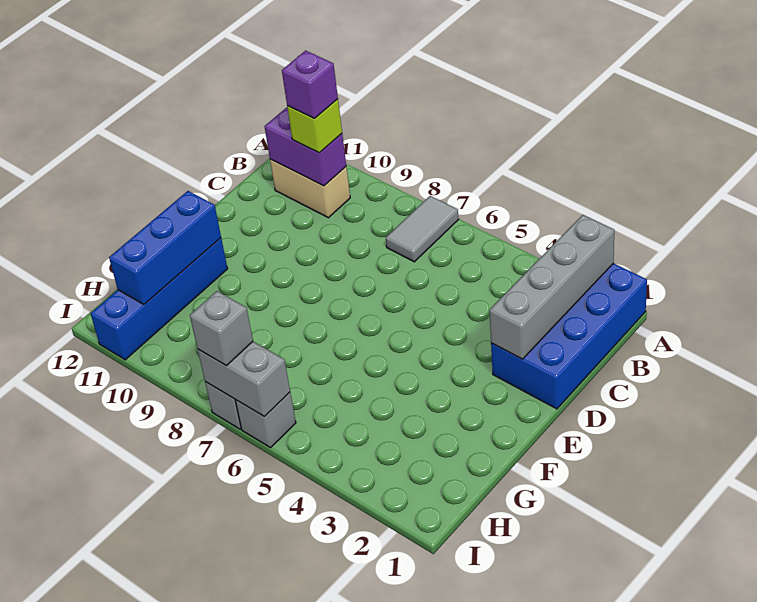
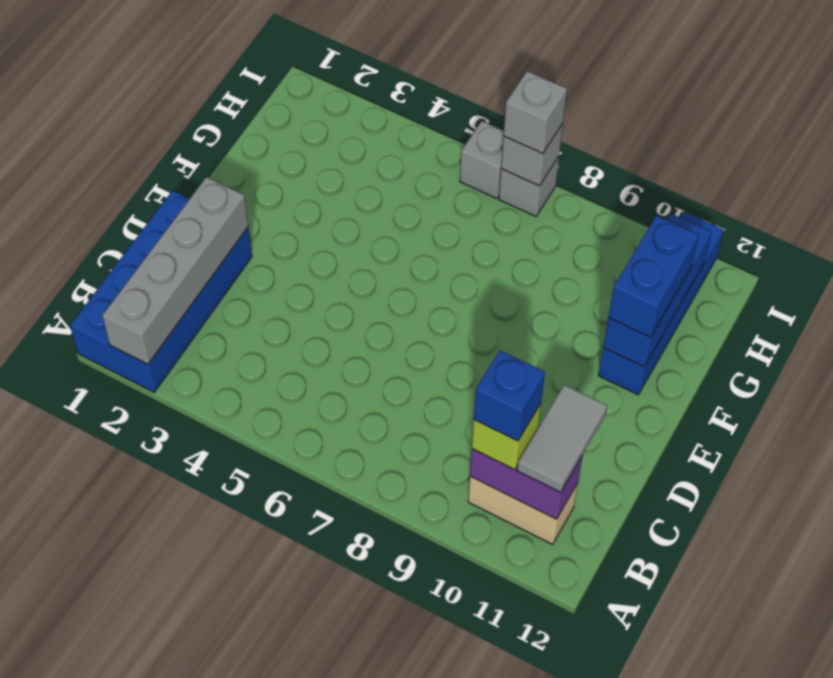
grey 1x2 tile [386,196,459,262] -> grey 1x2 tile moved to [517,385,607,492]
purple 1x1 brick [282,51,338,119] -> blue 1x1 brick [474,350,545,441]
none -> blue 1x2 brick [608,216,699,337]
grey 1x2 brick [198,342,290,417] -> grey 1x1 brick [501,123,563,186]

